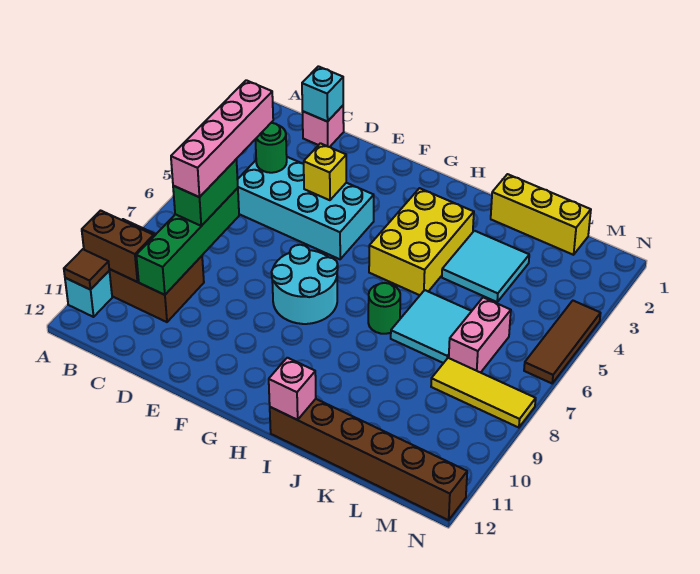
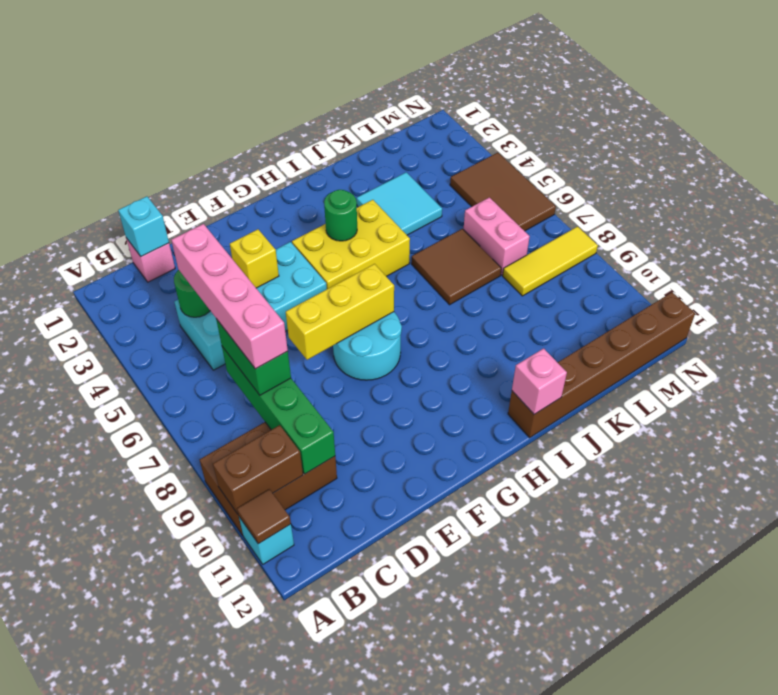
yellow 2x3 brick [369,188,474,295] -> yellow 2x3 brick turned to [292,200,410,289]
green 1x1 round brick [368,283,400,334] -> green 1x1 round brick moved to [324,190,357,241]
yellow 1x3 brick [491,174,591,255] -> yellow 1x3 brick moved to [286,264,394,360]
cyan 2x2 tile [391,290,471,363] -> brown 2x2 tile [411,229,501,305]
brown 1x3 tile [524,301,601,383] -> brown 2x3 tile [450,153,556,231]

